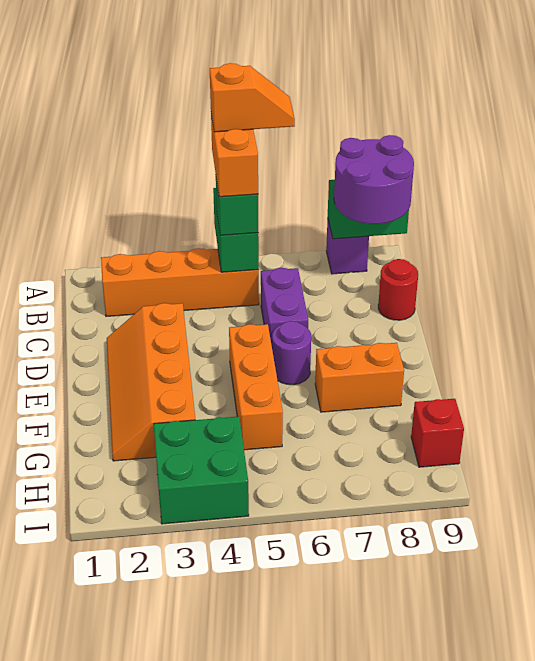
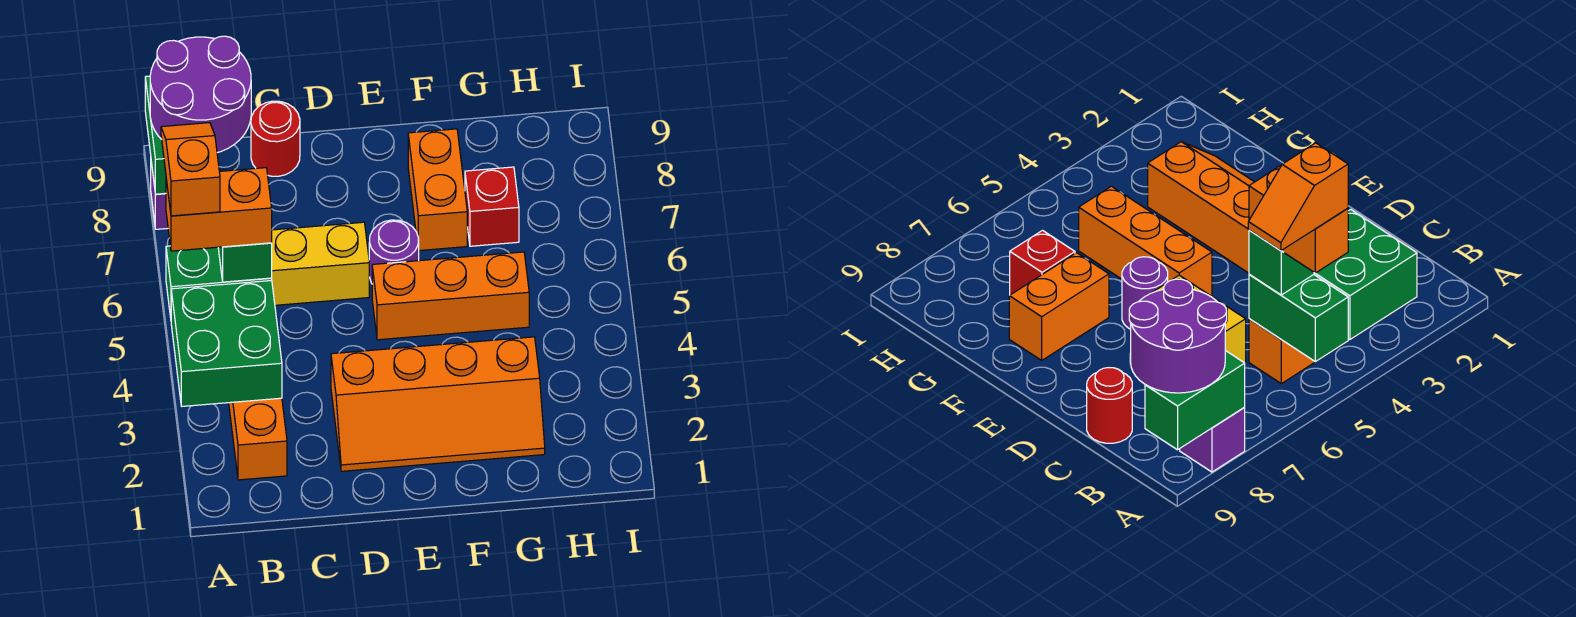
purple 1x2 brick [261,268,308,345] -> yellow 1x2 brick [272,222,369,305]
green 2x2 brick [154,417,249,524] -> green 2x2 brick moved to [171,281,282,406]
red 1x1 brick [411,399,464,467] -> red 1x1 brick moved to [465,167,519,246]

